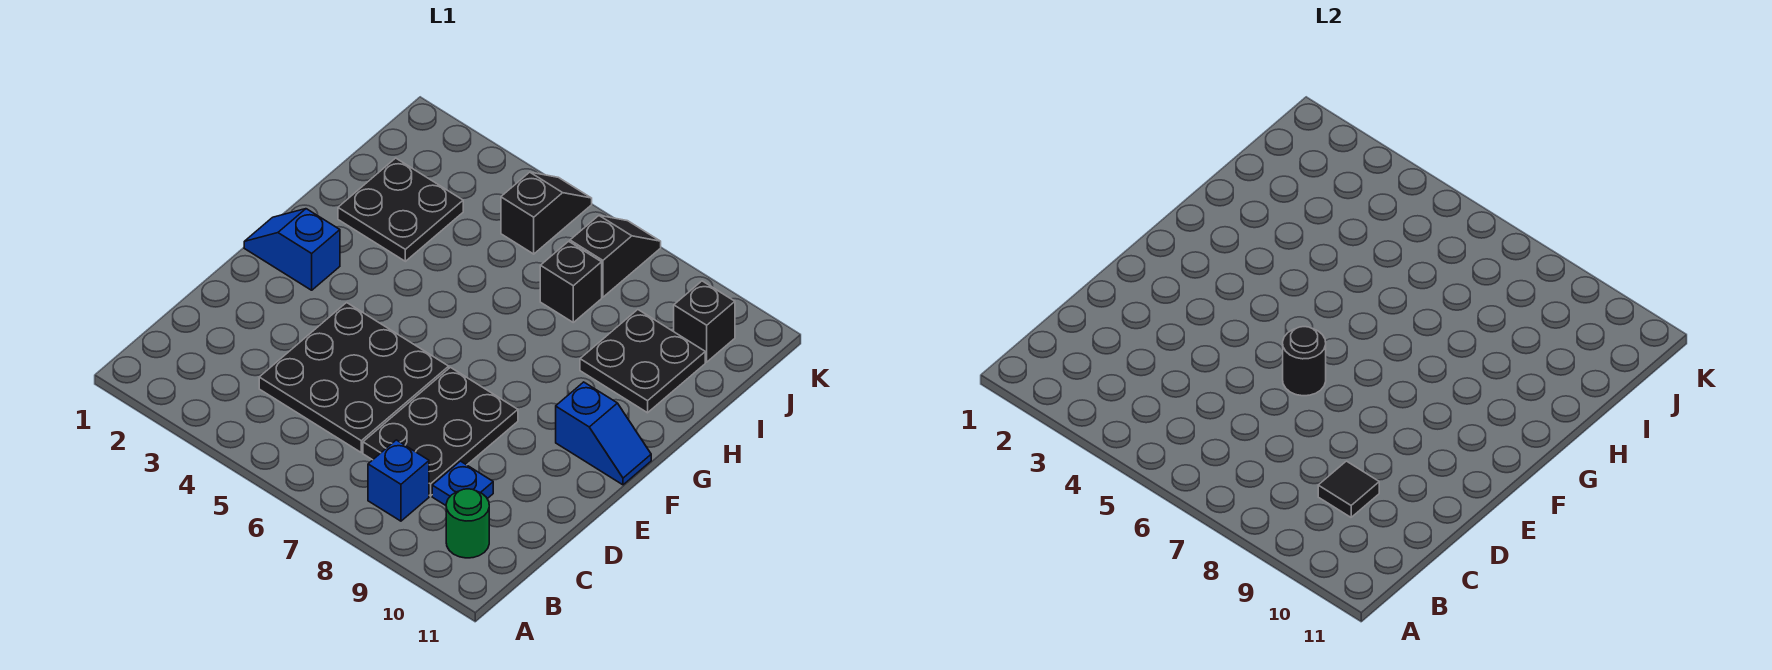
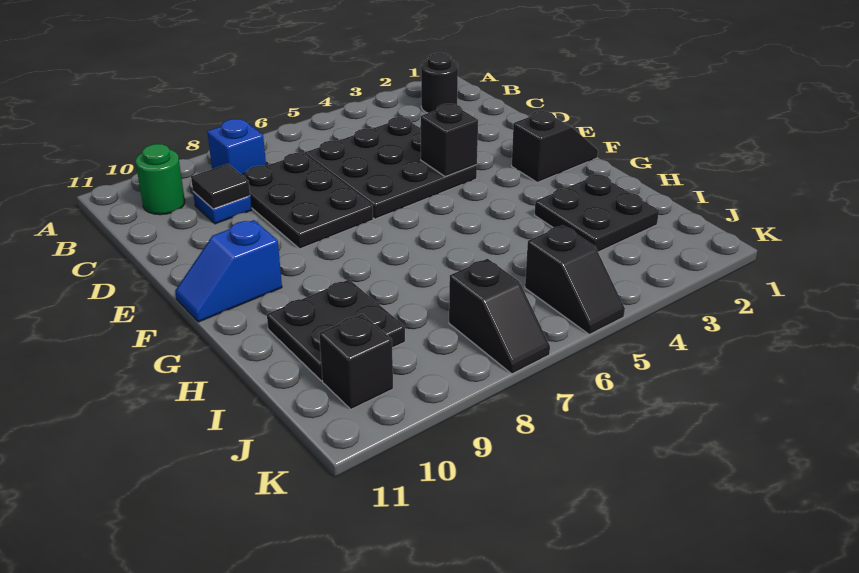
black 1x1 round brick [1283,327,1326,396] -> black 1x1 round brick moved to [421,53,458,113]
blue 1x2 slope [244,209,340,290] -> black 1x2 slope [512,111,598,182]
black 1x1 brick [540,241,602,322] -> black 1x1 brick moved to [421,104,478,177]

